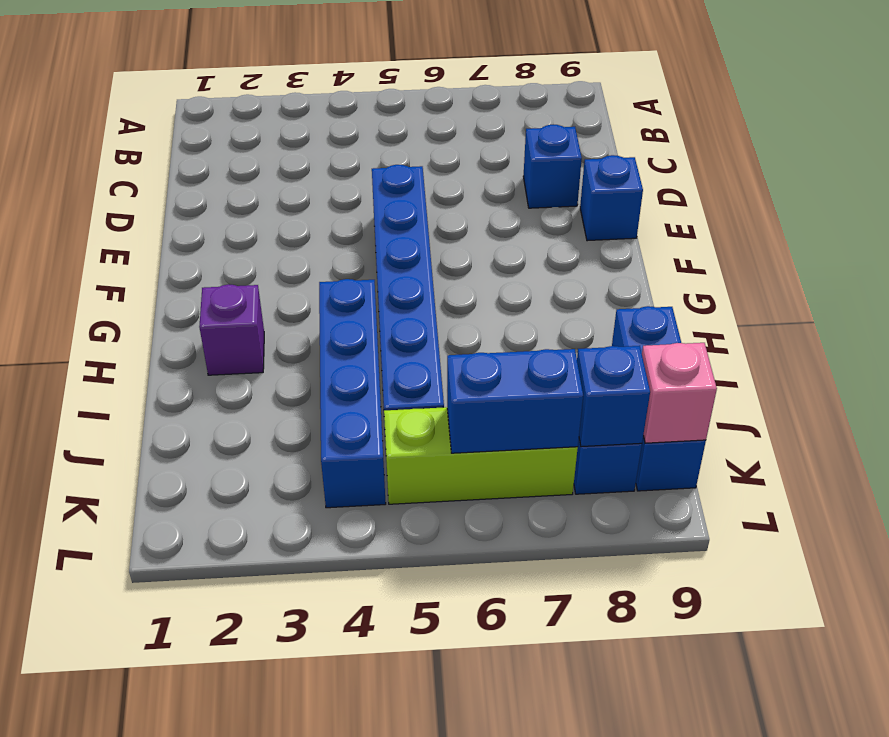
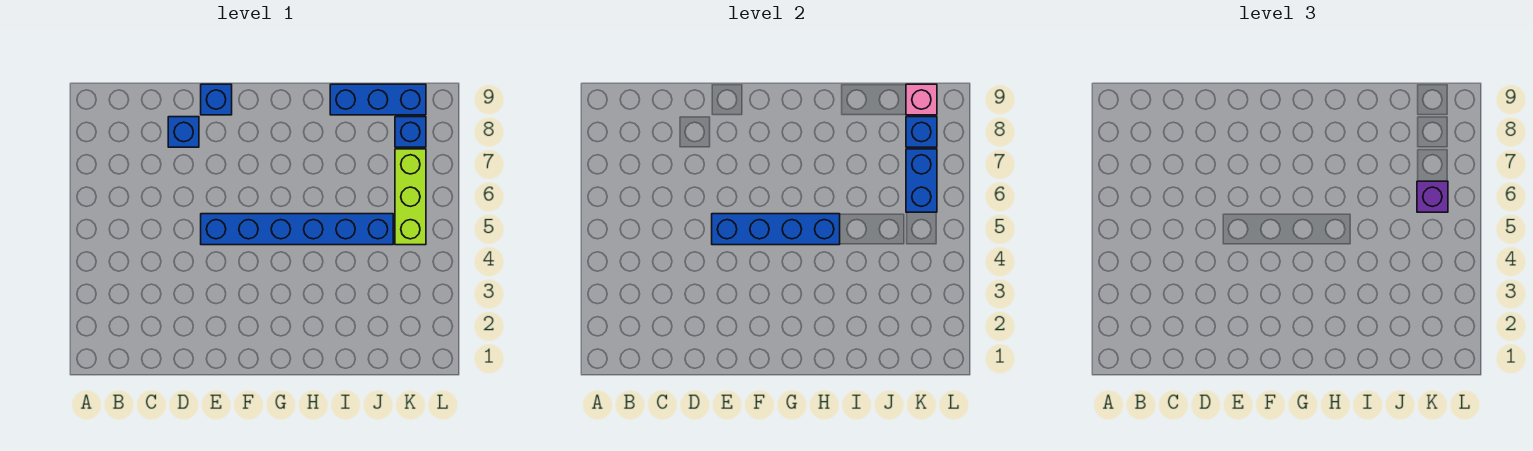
purple 1x1 brick [199,284,264,375] -> purple 1x1 brick moved to [1417,181,1448,212]
blue 1x4 brick [319,279,386,508] -> blue 1x4 brick moved to [712,214,840,245]

